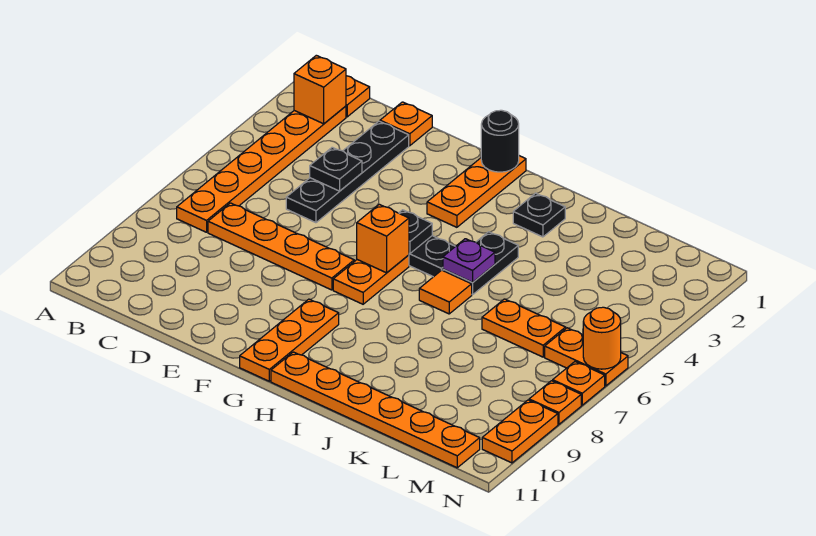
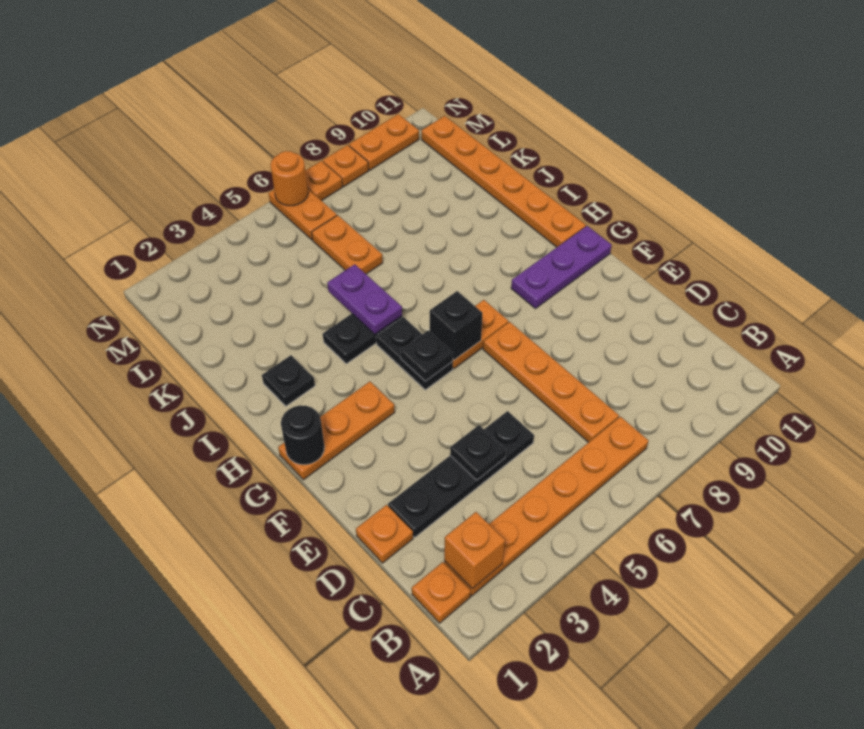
orange 1x1 brick [357,204,409,273] -> black 1x1 brick [430,291,482,360]
orange 1x3 plate [240,299,339,381] -> purple 1x3 plate [511,226,612,309]
purple 1x1 plate [443,239,495,282] -> purple 1x2 plate [327,264,402,334]
orange 1x1 tile [419,270,472,314] -> none

